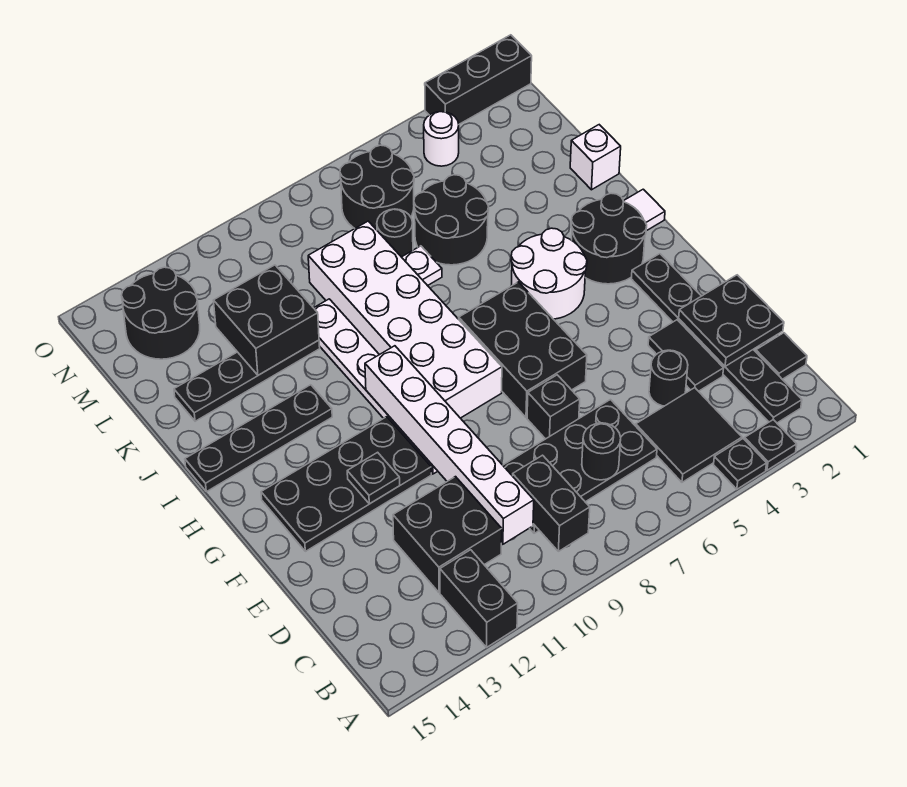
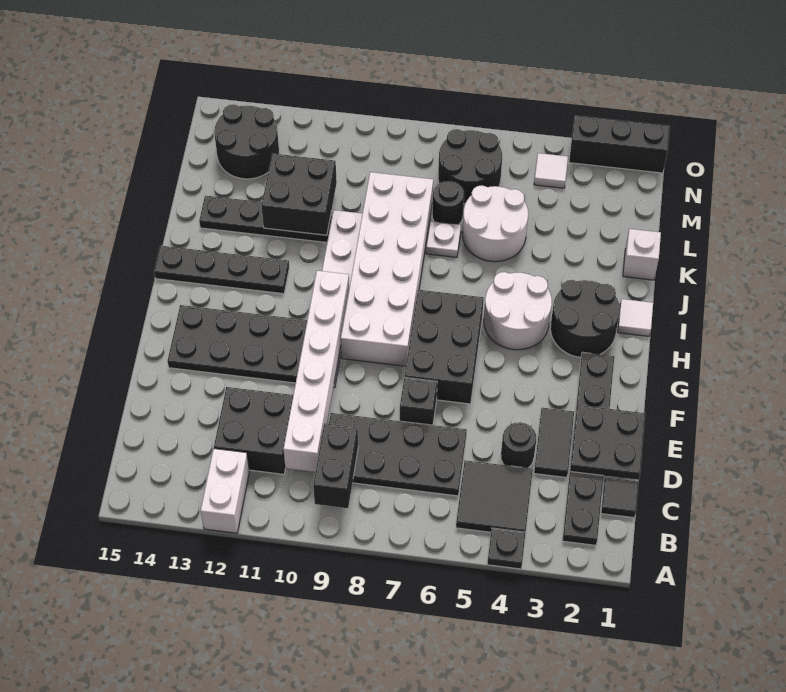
black 1x1 plate [744,420,797,470] -> none
black 1x2 brick [440,550,518,647] -> white 1x2 brick [201,449,250,533]
black 1x1 round brick [582,423,621,480] -> none
black 1x1 plate [347,452,400,504] -> none
black 2x2 round brick [414,175,489,265] -> white 2x2 round brick [462,186,528,262]
white 1x1 round brick [424,112,459,166] -> white 1x1 tile [534,153,568,188]

